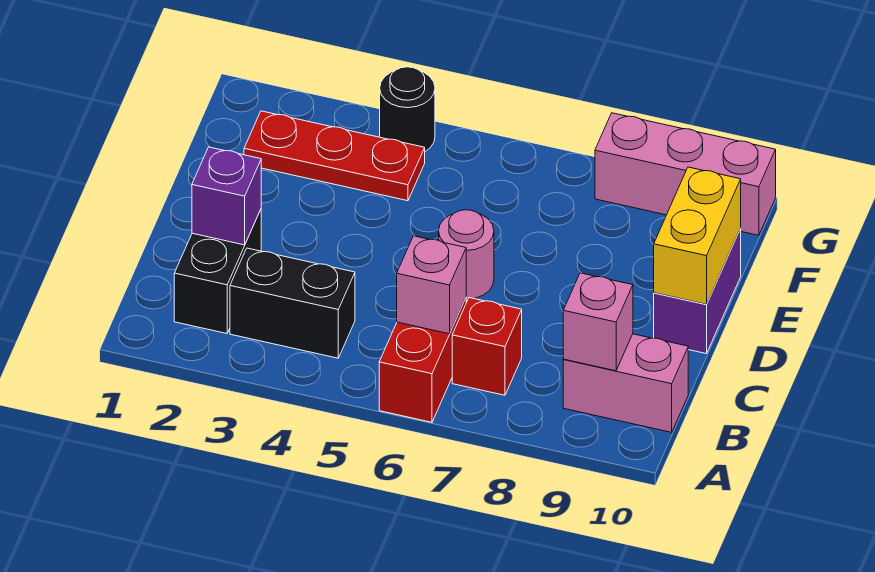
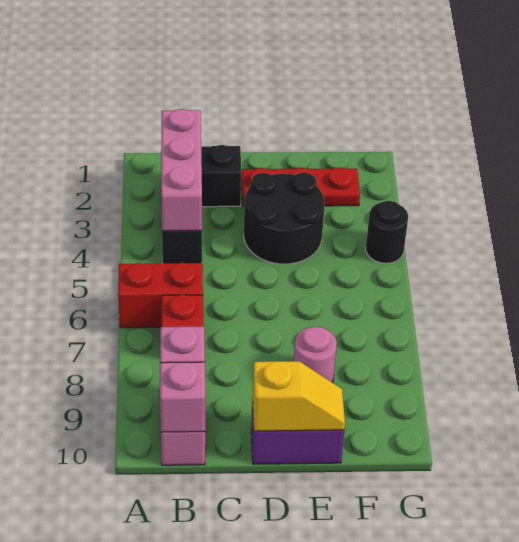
pink 1x1 brick [397,236,466,334] -> pink 1x1 brick moved to [160,362,205,432]
purple 1x1 brick [192,147,261,245] -> none
none -> black 2x2 round brick [244,172,325,264]
pink 1x1 round brick [439,210,494,299] -> pink 1x1 round brick moved to [294,327,337,382]
yellow 1x2 brick [654,167,741,304] -> yellow 1x2 slope [253,361,345,431]
red 1x3 plate [244,111,425,201] -> red 1x3 plate turned to [241,167,360,206]
pink 1x3 brick [595,113,776,235] -> pink 1x3 brick moved to [161,109,202,231]

